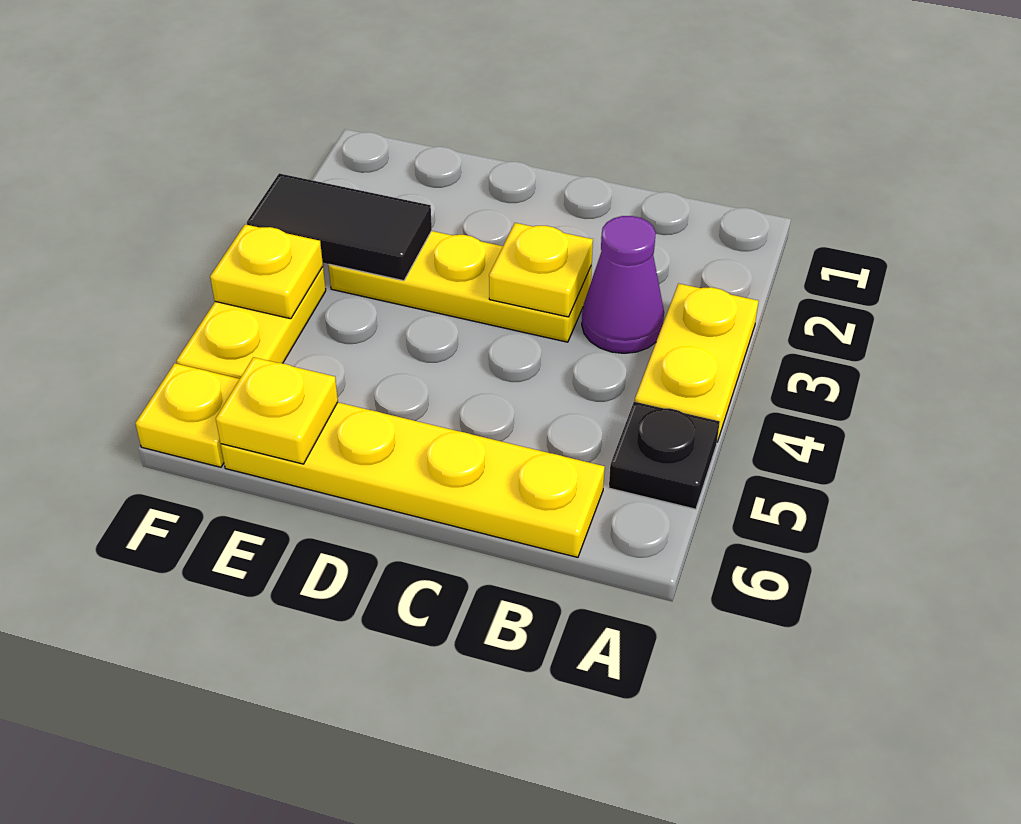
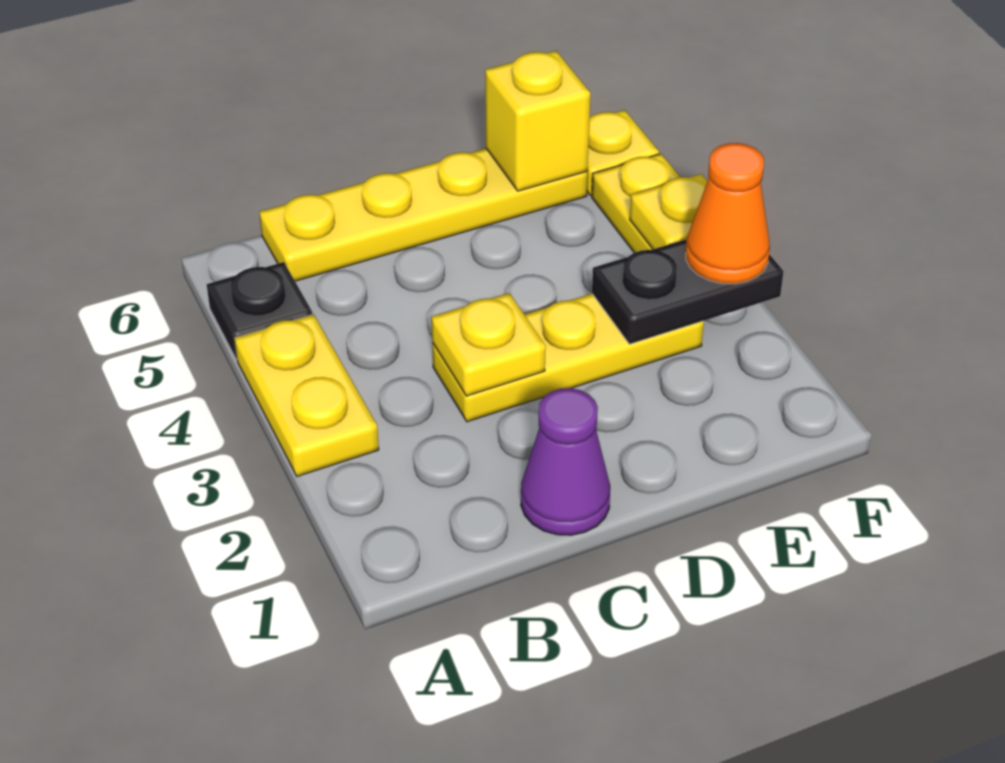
purple 1x1 cone [582,216,664,353] -> purple 1x1 cone moved to [521,388,610,535]
black 1x2 tile [247,173,432,281] -> black 1x2 plate [592,239,784,344]
yellow 1x1 plate [216,357,338,464] -> yellow 1x1 brick [485,51,590,191]
none -> orange 1x1 cone [686,143,770,284]

